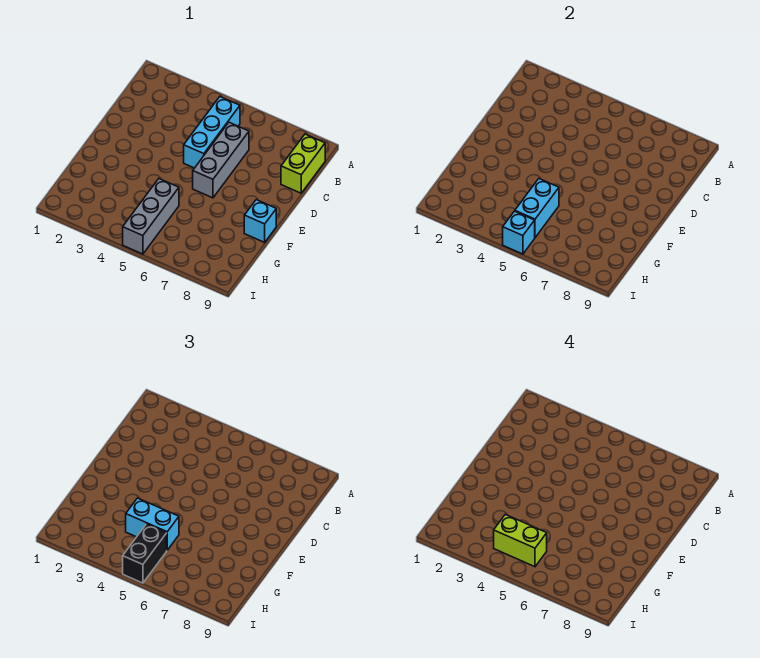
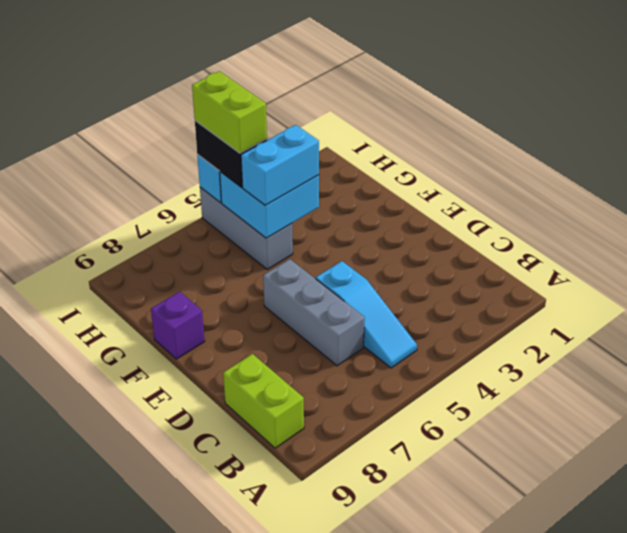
cyan 1x3 brick [184,97,240,168] -> cyan 1x3 slope [316,261,417,368]
cyan 1x1 brick [244,200,276,242] -> purple 1x1 brick [151,292,205,359]
cyan 1x2 brick [515,179,559,237] -> cyan 2x2 brick [220,172,319,238]
lime 1x2 brick [494,514,547,567] -> lime 1x2 brick turned to [192,71,267,153]

